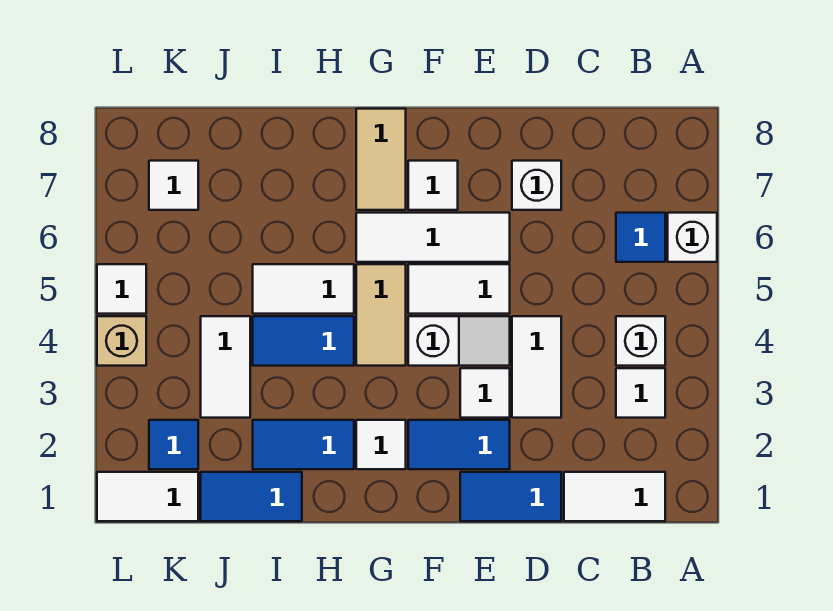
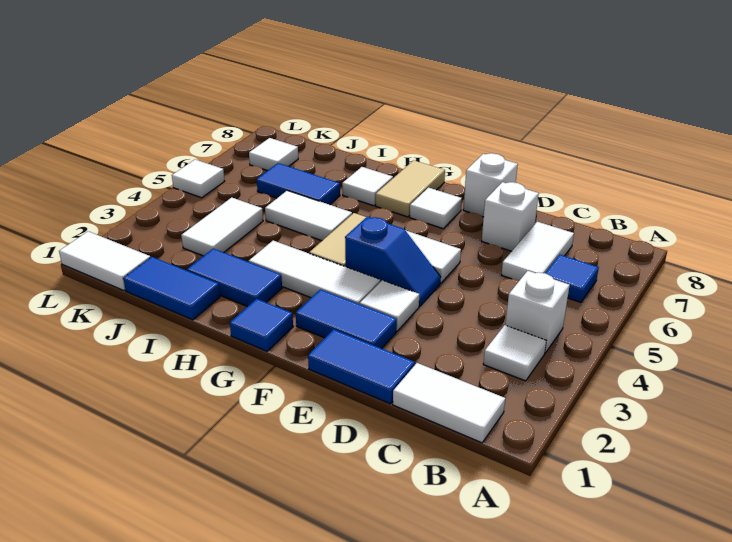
white 1x1 brick [668,213,717,262] -> white 1x1 brick moved to [463,153,518,217]
white 1x2 tile [512,316,561,418] -> white 1x2 tile moved to [502,222,574,281]
white 1x2 slope [408,316,510,366] -> blue 1x2 slope [345,217,441,306]
white 1x3 tile [356,213,510,262] -> white 1x3 tile moved to [249,241,380,304]
white 1x1 tile [356,420,406,469] -> white 1x1 tile moved to [342,167,393,206]
blue 1x2 tile [253,316,354,366] -> blue 1x2 tile moved to [257,163,340,205]
blue 1x1 tile [149,420,198,469] -> blue 1x1 tile moved to [230,299,293,351]
tan 1x1 brick [97,316,146,366] -> none

